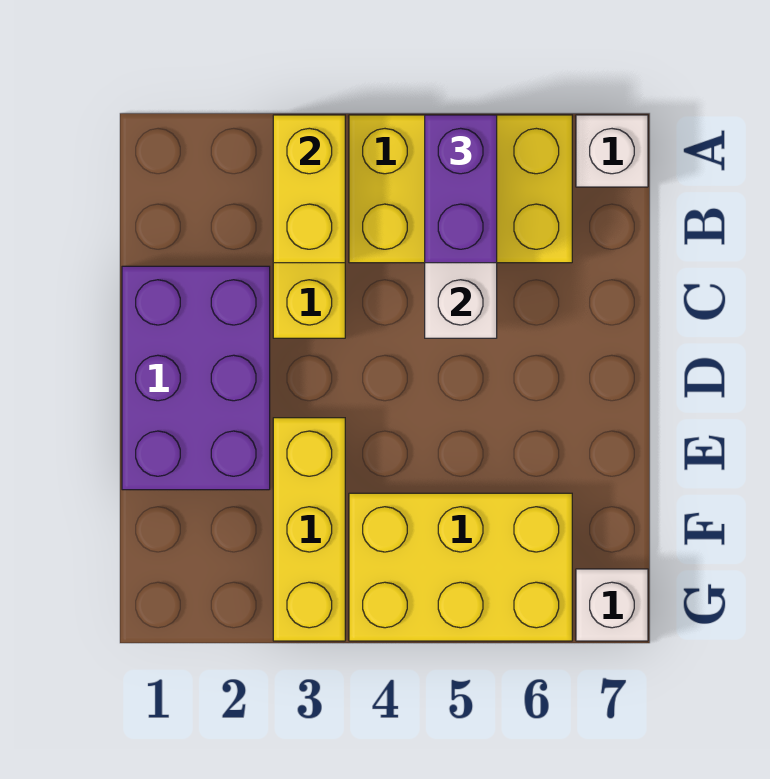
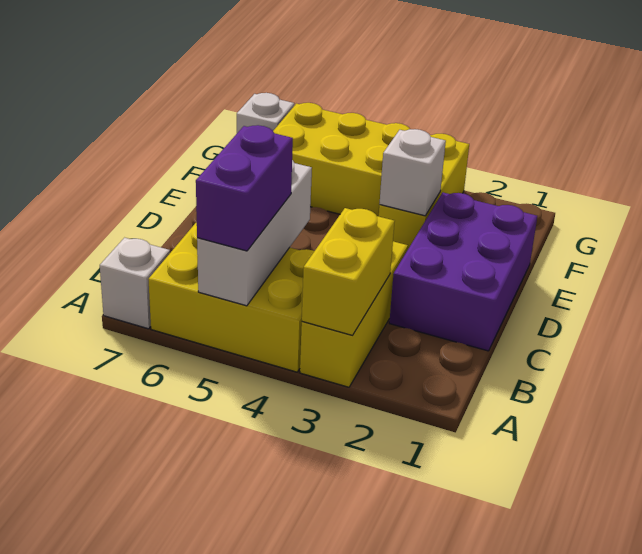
none -> white 1x1 brick [379,129,446,216]

